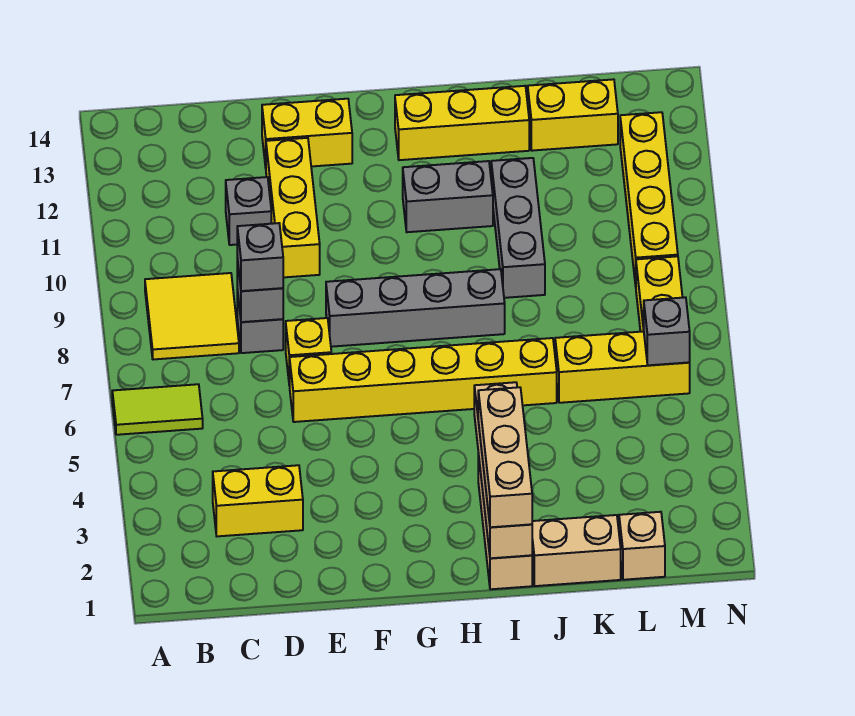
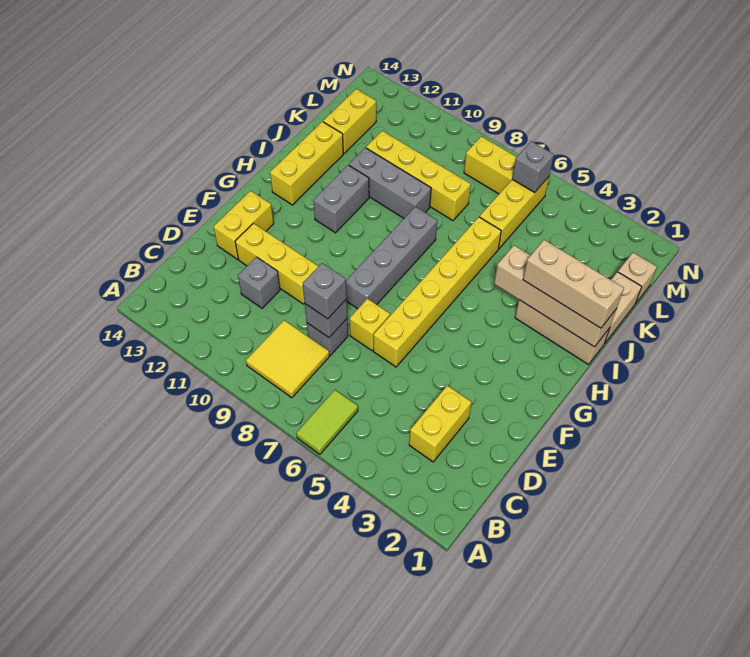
yellow 1x4 brick [620,112,678,286] -> yellow 1x4 brick moved to [366,131,471,221]

